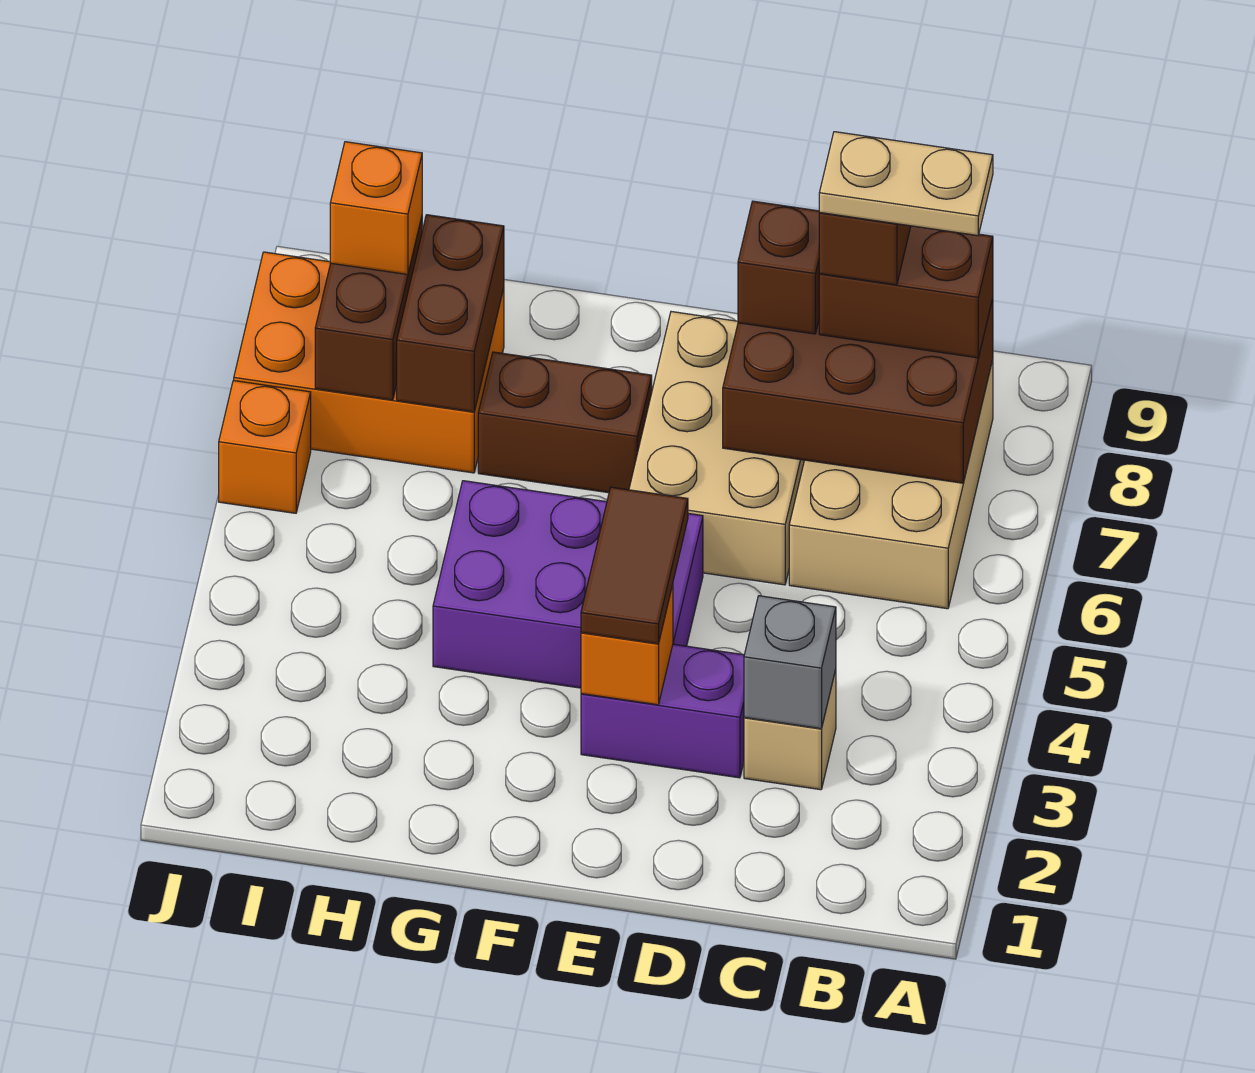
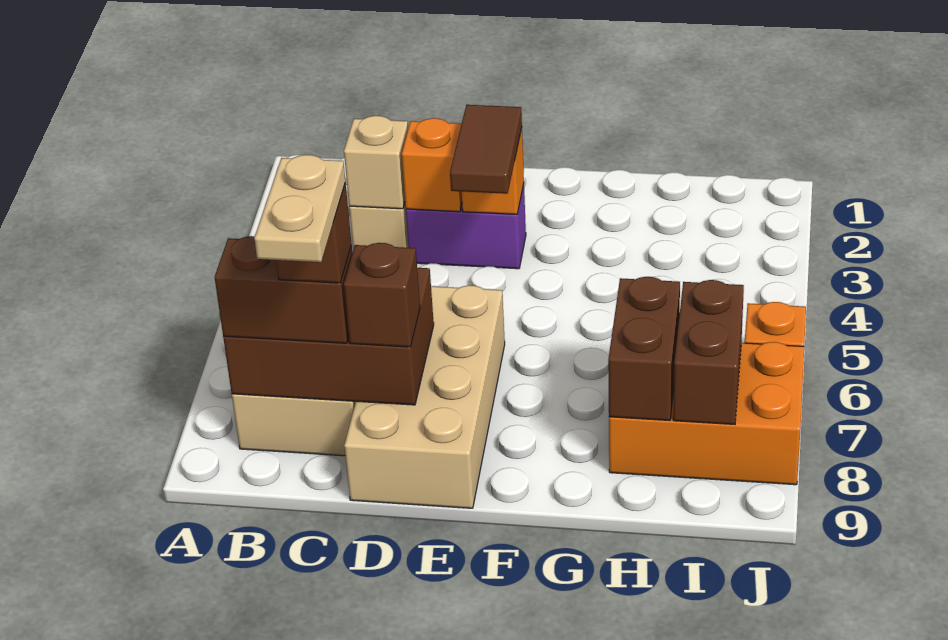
tan 1x2 plate [819,132,993,236] -> tan 1x2 plate turned to [254,155,345,262]
grey 1x1 brick [744,596,836,729] -> tan 1x1 brick [344,116,408,209]
tan 2x3 brick [629,312,804,585] -> tan 2x4 brick [344,285,505,508]
purple 2x3 brick [433,481,703,688] -> none
brown 1x2 brick [478,352,652,493] -> none
orange 1x1 brick [330,142,422,275] -> orange 1x1 brick moved to [402,118,462,212]

